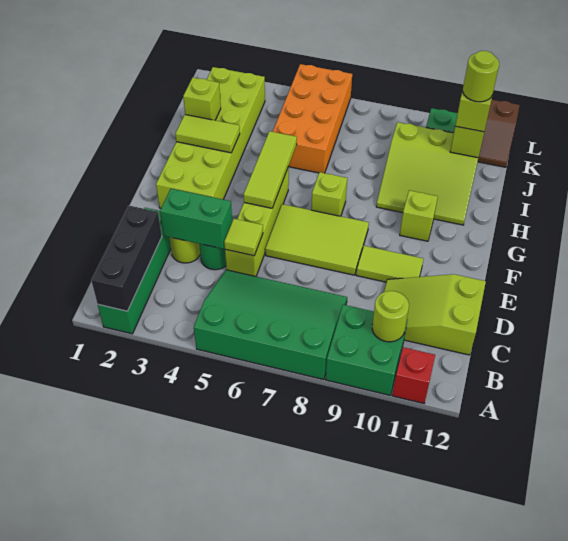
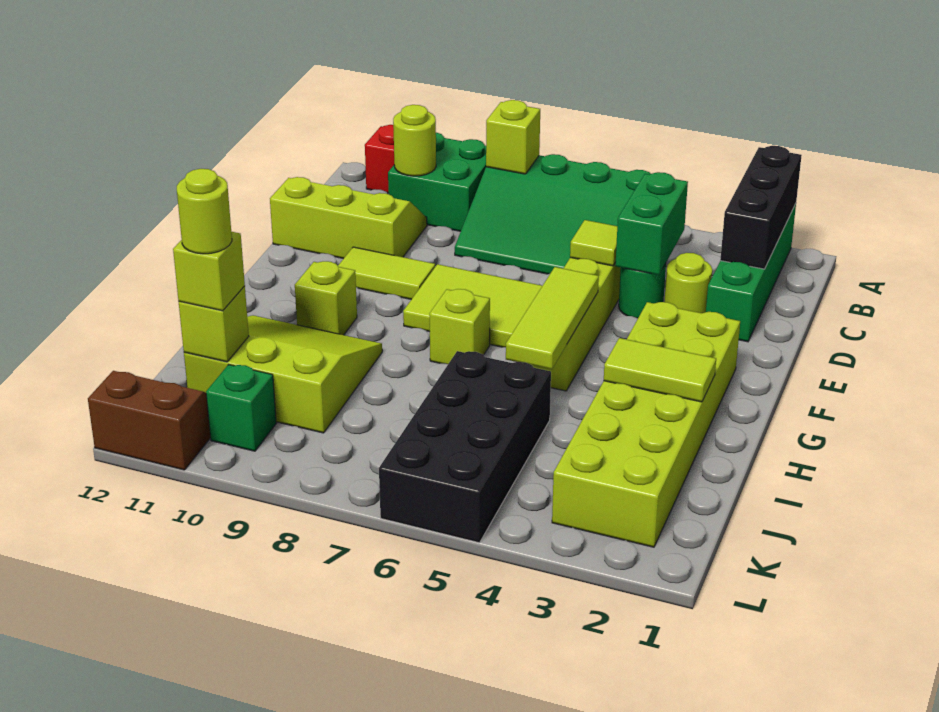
lime 2x3 slope [384,274,486,355] -> lime 2x3 slope turned to [270,177,427,259]
green 1x2 brick [160,189,232,249] -> green 1x2 brick turned to [615,172,688,275]
lime 1x1 brick [183,78,221,120] -> lime 1x1 brick moved to [486,100,540,174]
orange 2x4 brick [273,64,352,173] -> black 2x4 brick [379,351,551,543]

